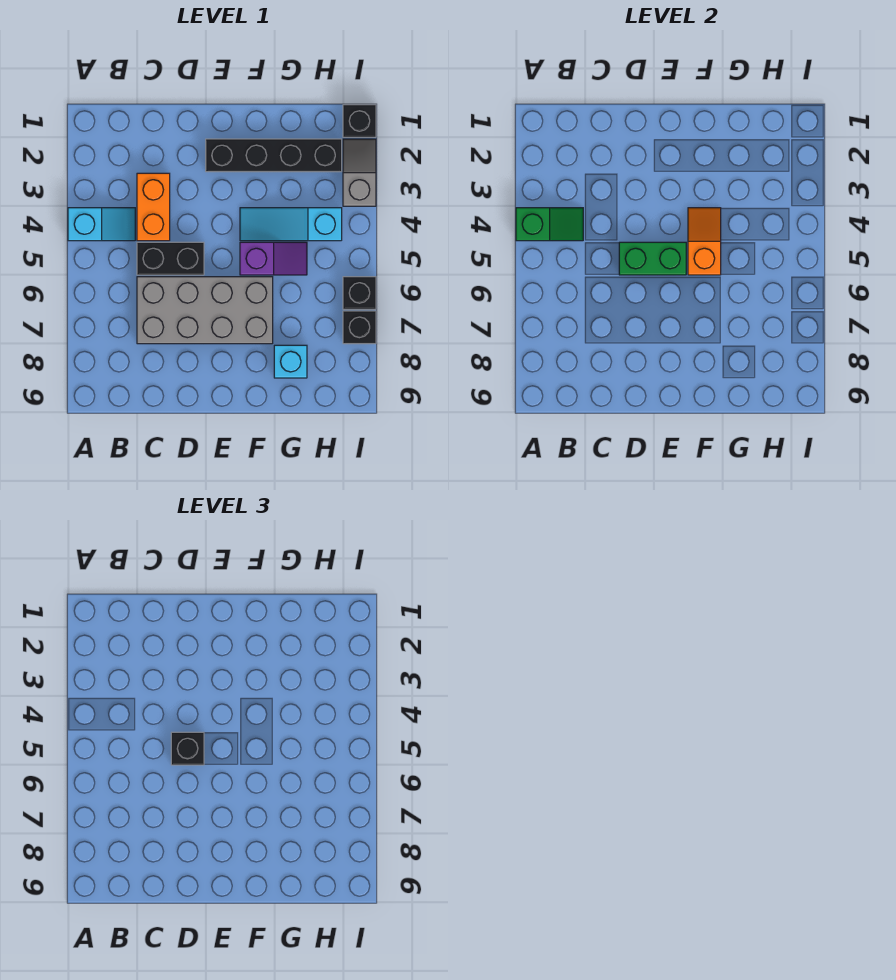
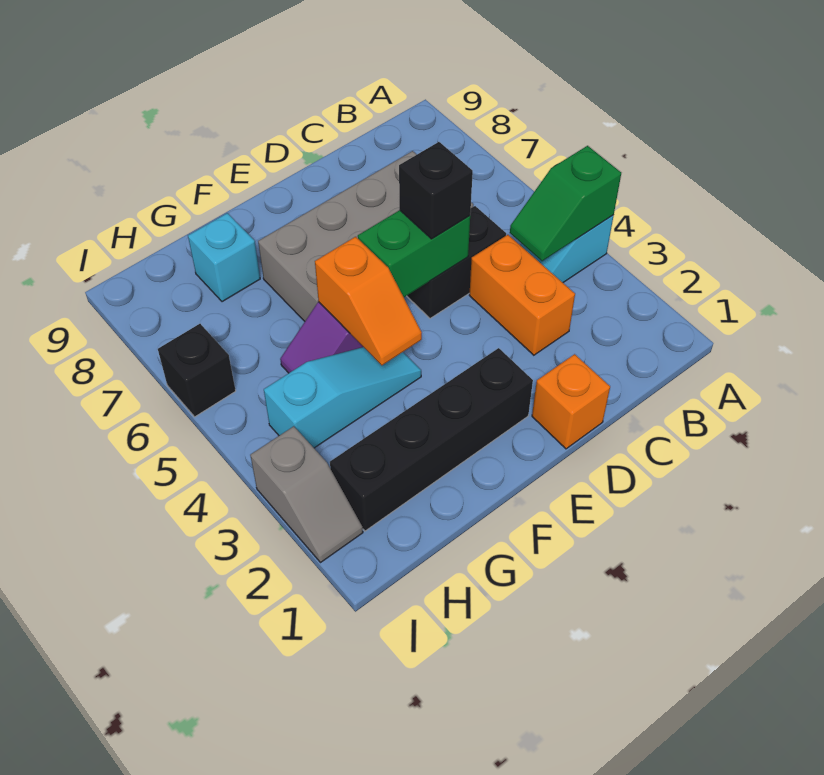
none -> orange 1x1 brick [532,354,610,449]
black 1x1 brick [343,105,376,137] -> none
black 1x1 brick [343,311,376,344] -> none

